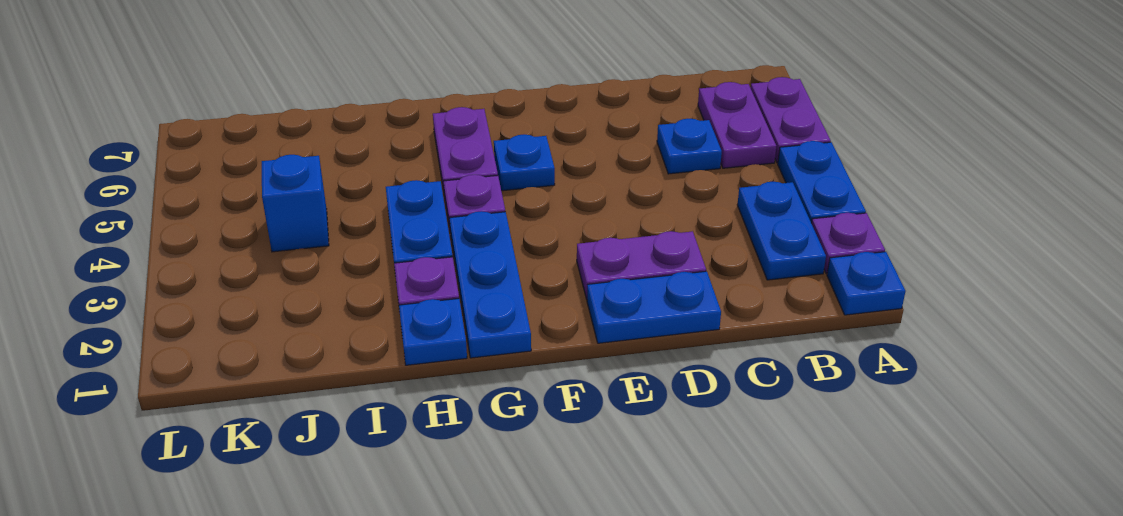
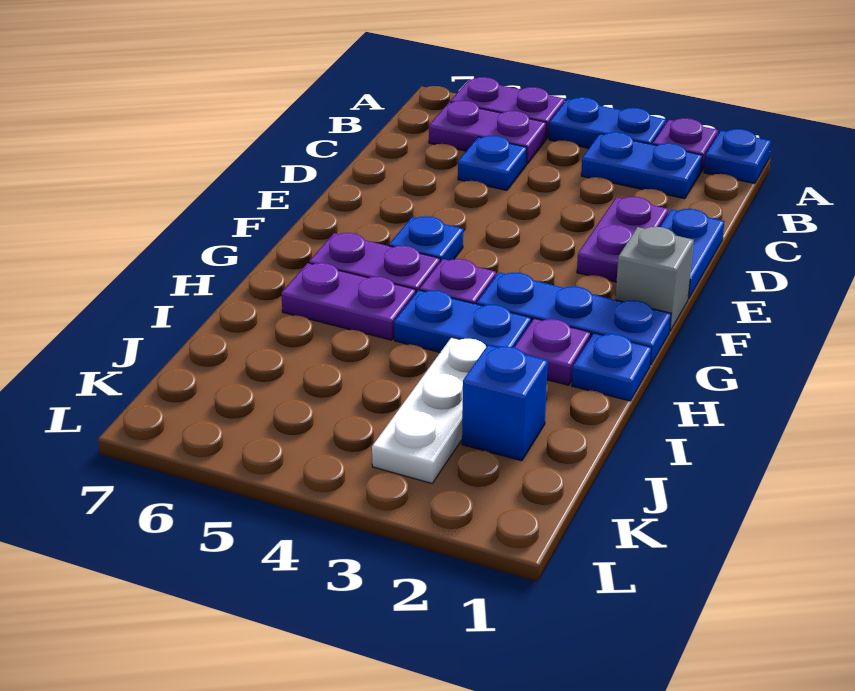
none -> grey 1x1 brick [615,227,694,331]
none -> purple 1x2 plate [281,263,416,340]
none -> white 1x3 plate [372,337,486,483]
blue 1x1 brick [262,155,329,252] -> blue 1x1 brick moved to [462,345,548,461]

